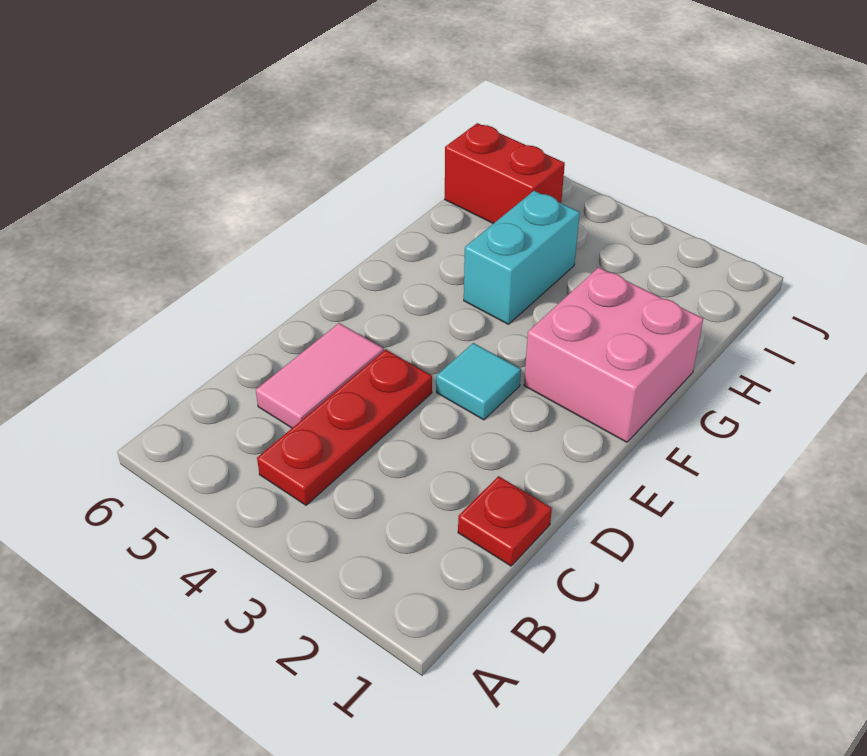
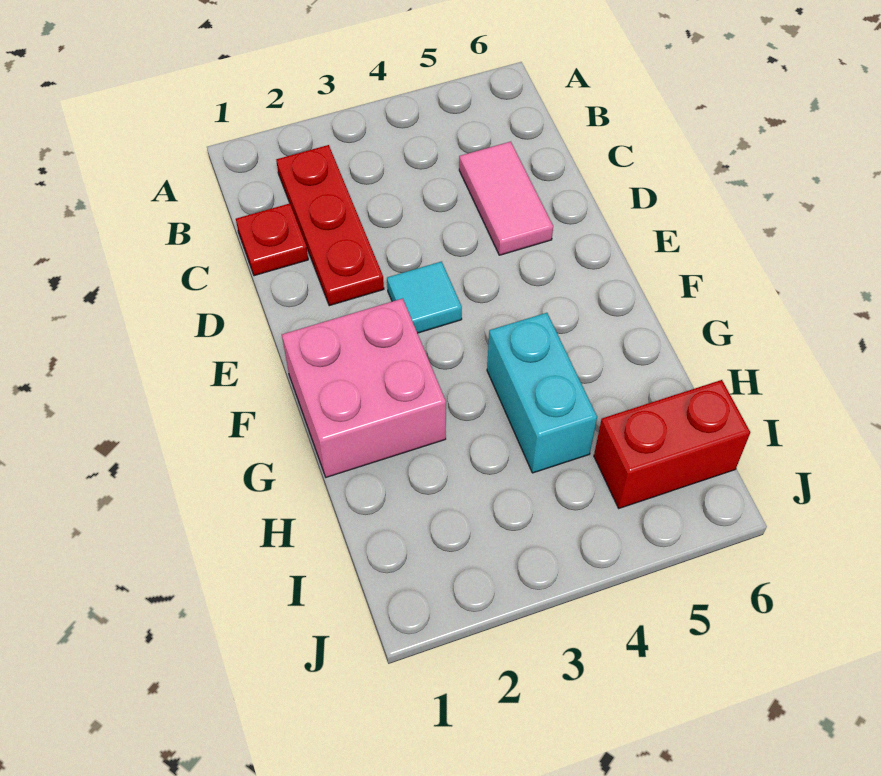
red 1x3 plate [257,350,432,505] -> red 1x3 plate moved to [276,145,384,306]

